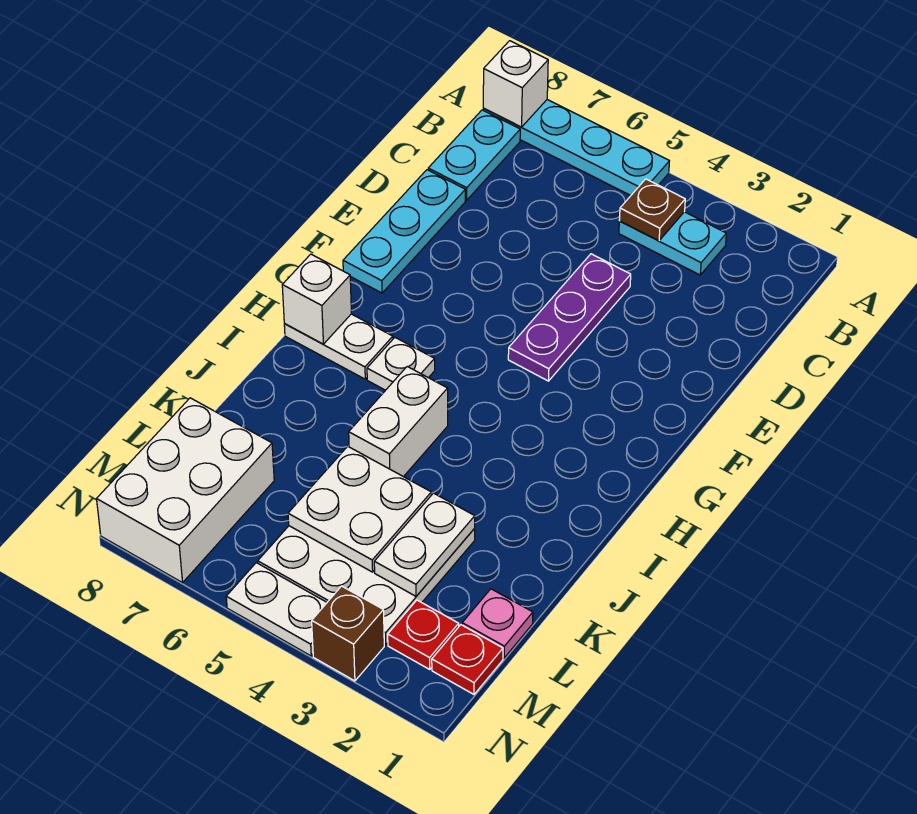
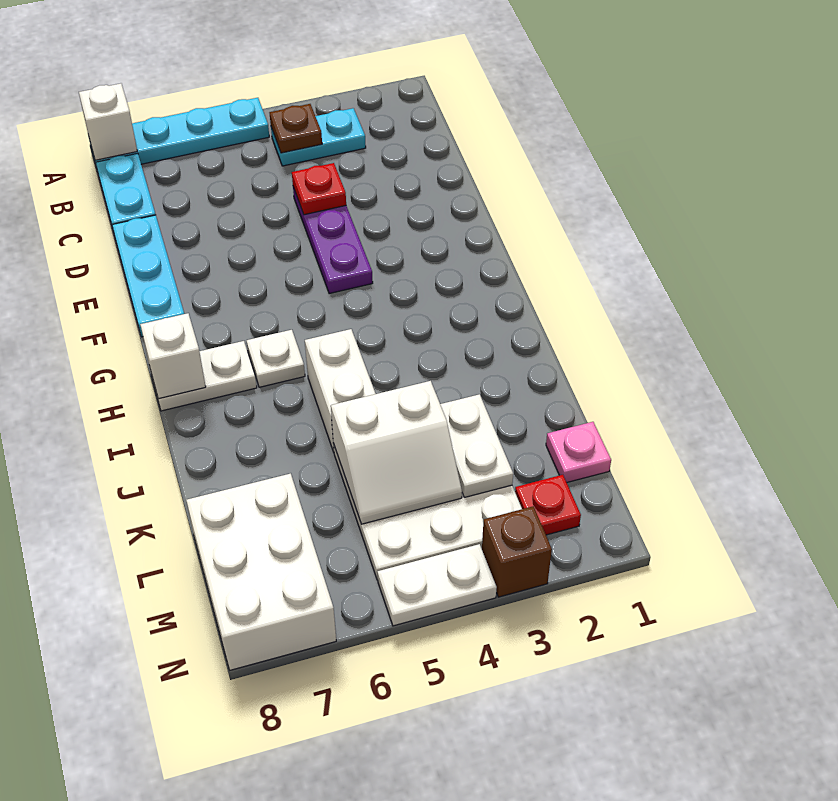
white 2x2 plate [288,446,431,572] -> white 2x2 slope [331,381,462,524]
red 1x1 plate [432,625,503,694] -> red 1x1 plate moved to [292,163,346,215]

